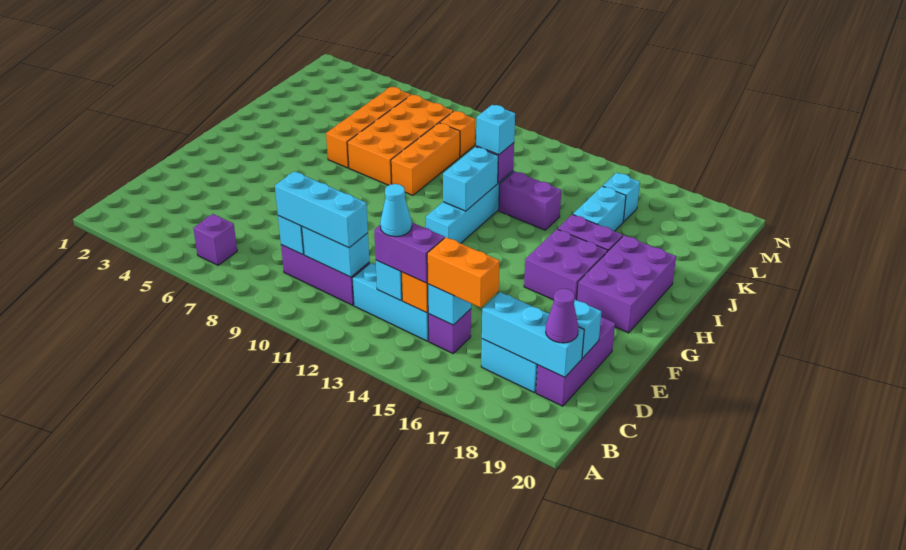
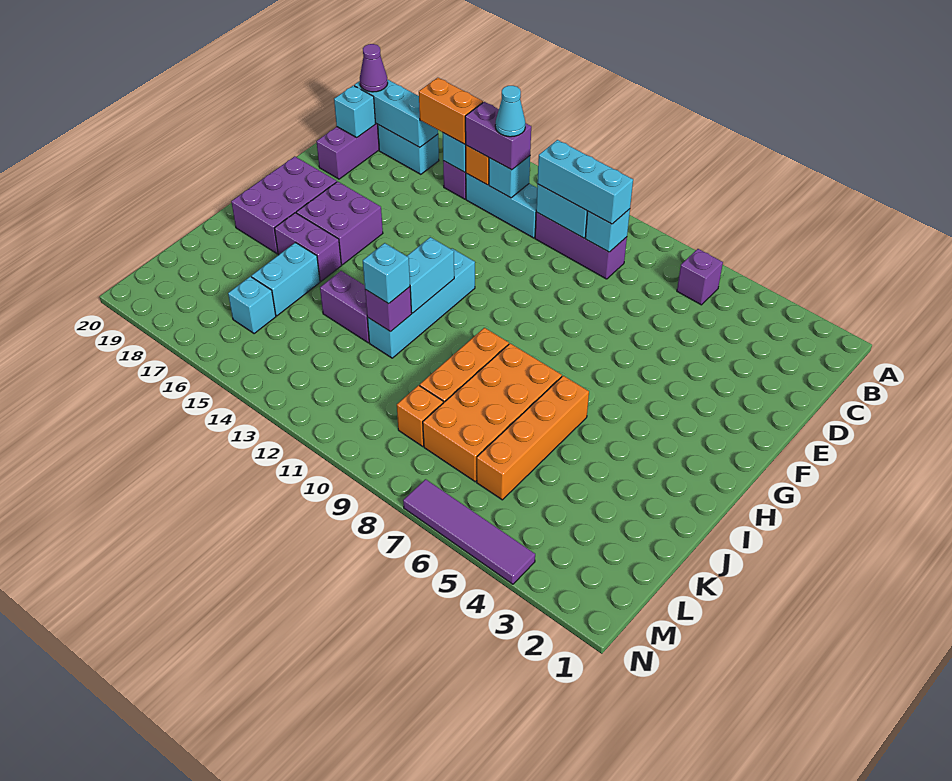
none -> purple 1x4 tile [403,479,535,584]

